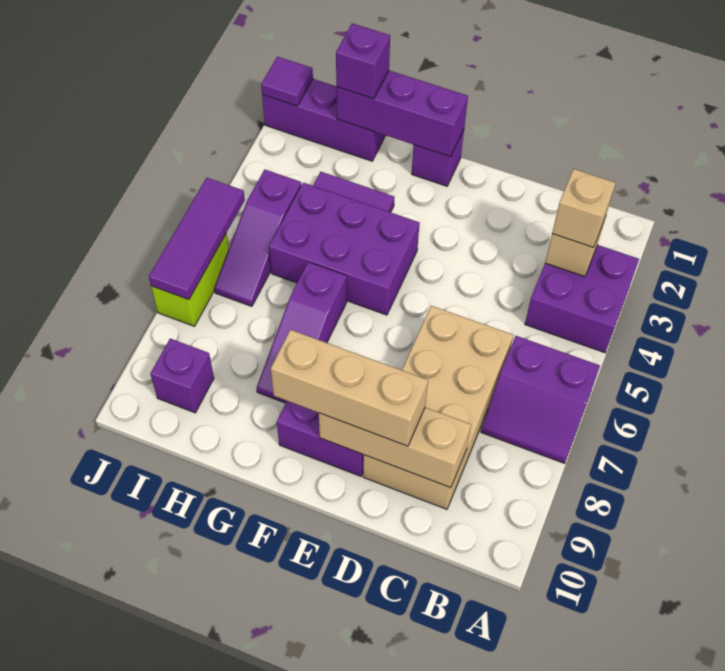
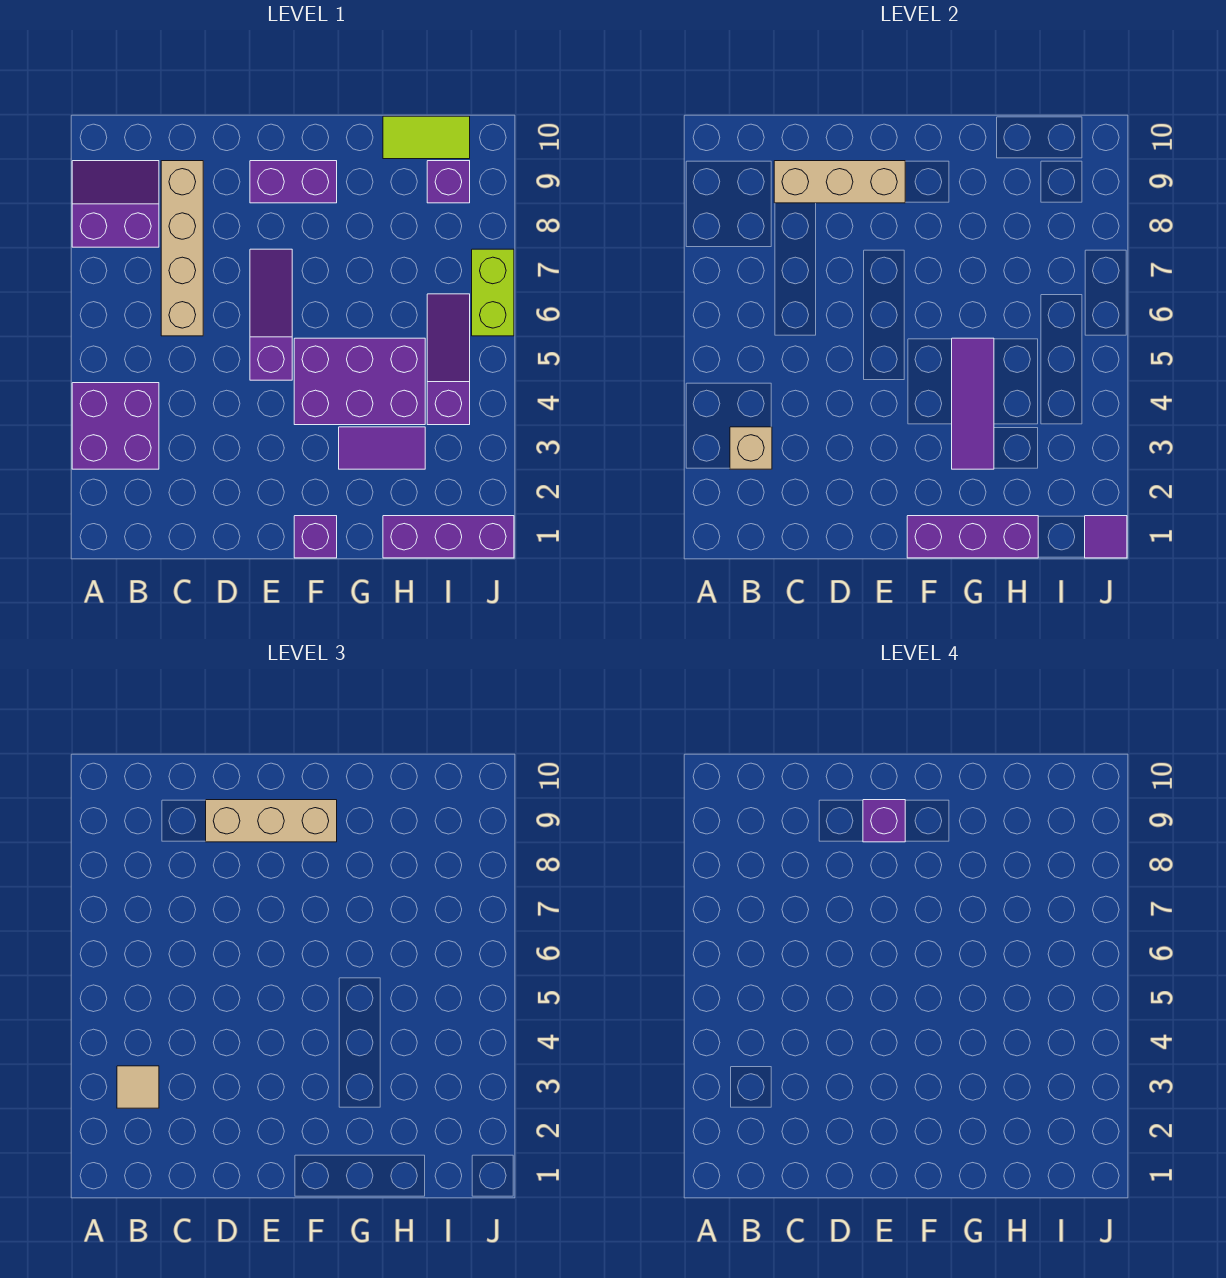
purple 2x2 slope [481,336,600,463] -> purple 2x2 slope moved to [72,161,159,247]
tan 1x1 brick [552,169,615,247] -> tan 1x1 tile [117,1066,159,1108]
tan 2x4 brick [363,306,513,509] -> tan 1x4 brick [161,161,203,336]
purple 1x3 slope [256,262,347,403] -> purple 1x3 slope moved to [250,249,292,380]
purple 1x1 brick [336,23,390,99] -> purple 1x1 brick moved to [863,800,905,842]
none -> lime 1x2 tile [383,116,470,159]
purple 1x3 tile [149,178,245,300] -> purple 1x3 tile moved to [952,338,994,469]

